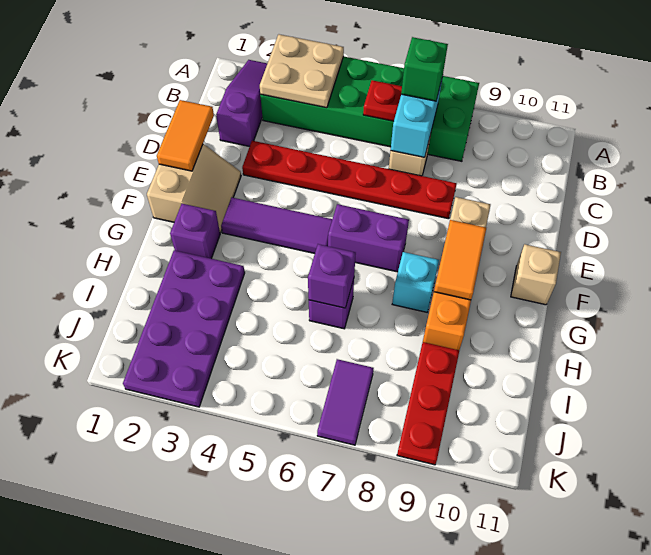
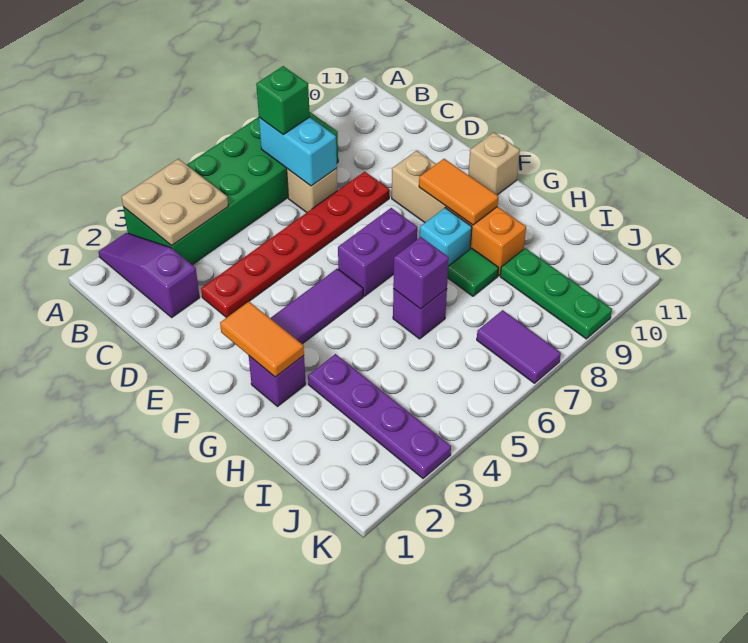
red 1x1 plate [363,80,402,121] -> none
orange 1x2 tile [157,100,214,171] -> orange 1x2 tile moved to [220,302,304,377]
tan 2x2 slope [147,144,241,233] -> none
purple 2x4 plate [123,250,245,407] -> purple 1x4 plate [308,354,451,478]
none -> green 1x1 tile [448,248,498,296]
red 1x3 plate [397,342,459,465] -> green 1x3 plate [500,248,612,339]

